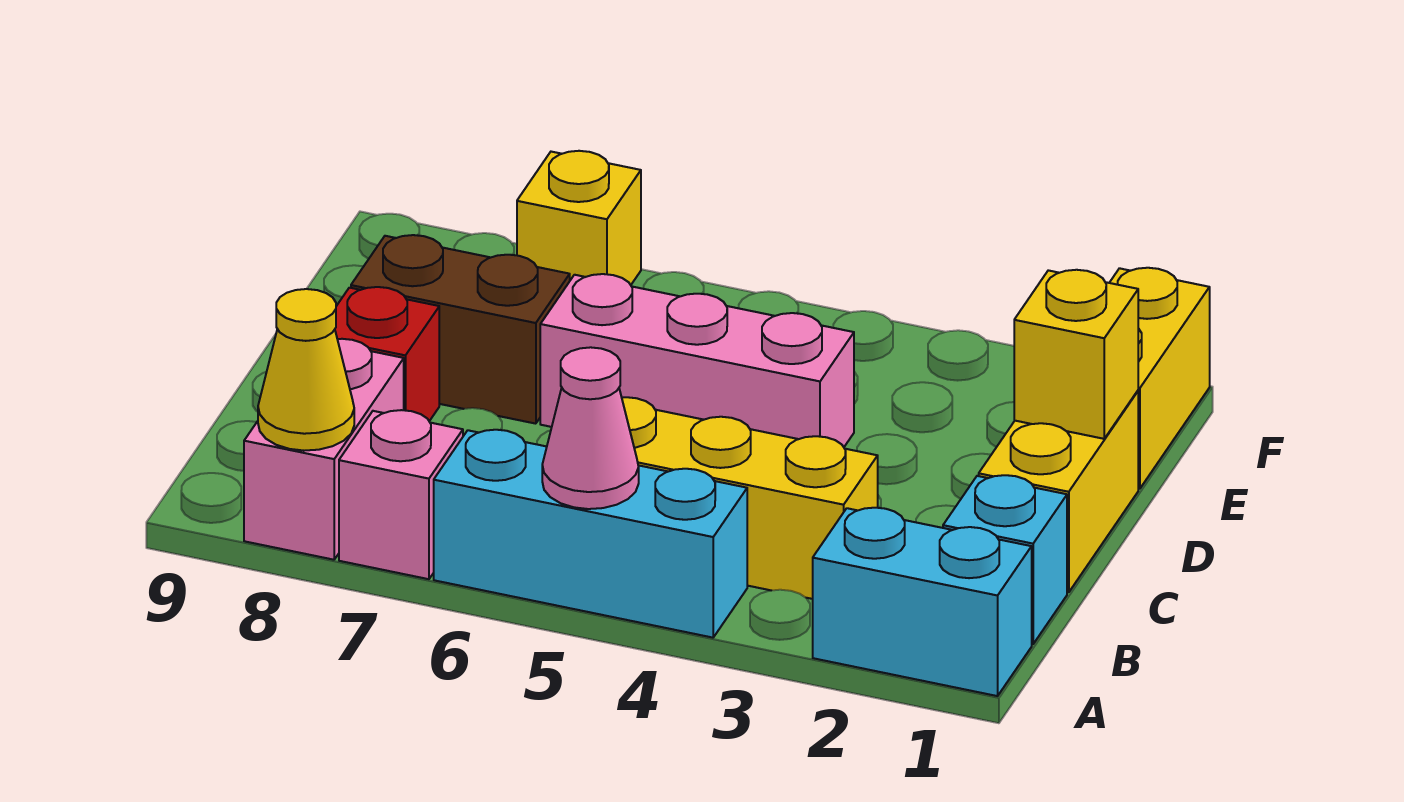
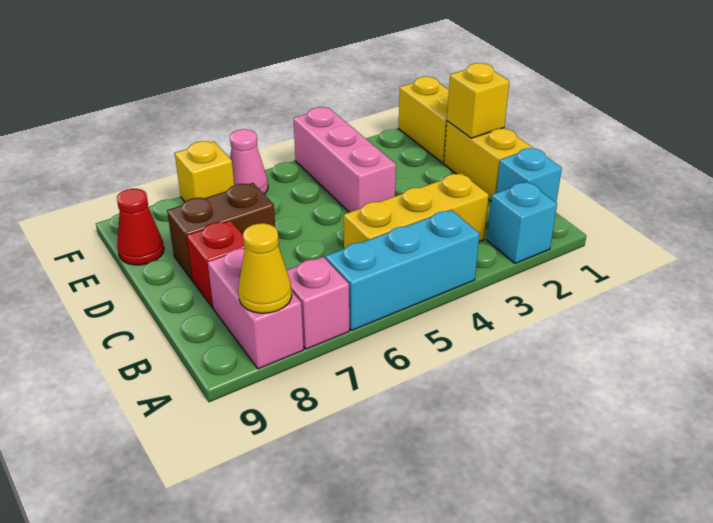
cyan 1x2 brick [813,508,1032,696] -> cyan 1x1 brick [487,182,557,263]
pink 1x1 cone [542,347,639,509] -> pink 1x1 cone moved to [230,129,268,194]
pink 1x3 brick [540,274,854,447] -> pink 1x3 brick turned to [293,107,396,212]
none -> red 1x1 cone [117,189,164,265]

